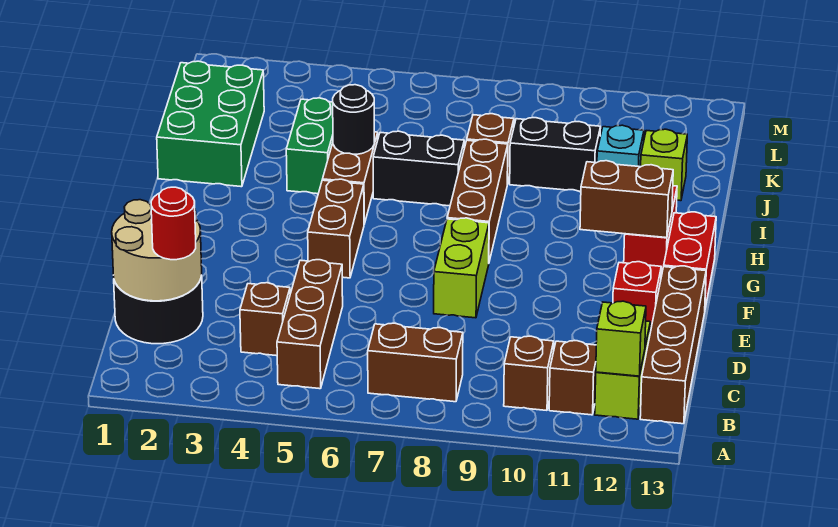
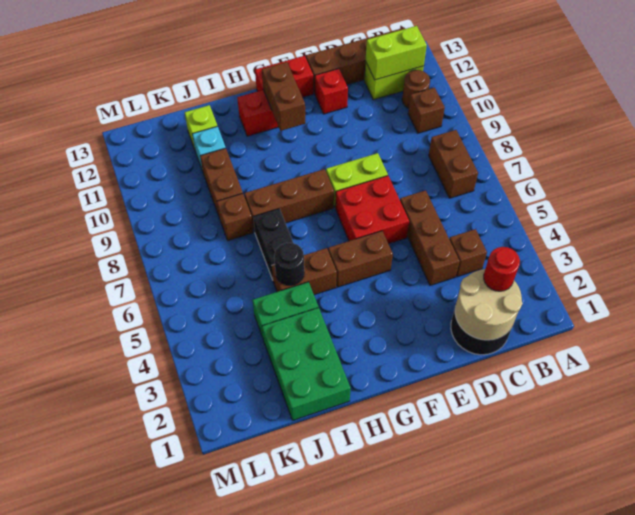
brown 1x3 brick [277,260,343,389] -> brown 1x3 brick turned to [400,190,460,285]
brown 1x1 brick [549,341,596,415] -> brown 1x1 round brick [402,70,430,108]
lime 1x1 brick [596,301,646,376] -> lime 1x2 brick [366,26,427,80]
none -> red 2x2 brick [335,176,409,244]
green 2x3 brick [157,61,264,187] -> green 2x3 brick turned to [262,308,351,420]
black 1x2 brick [510,117,601,191] -> brown 1x2 brick [200,148,243,215]

